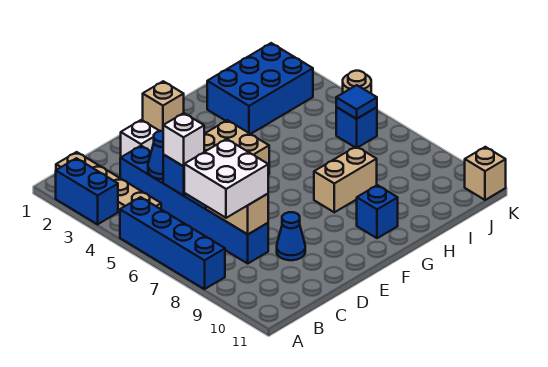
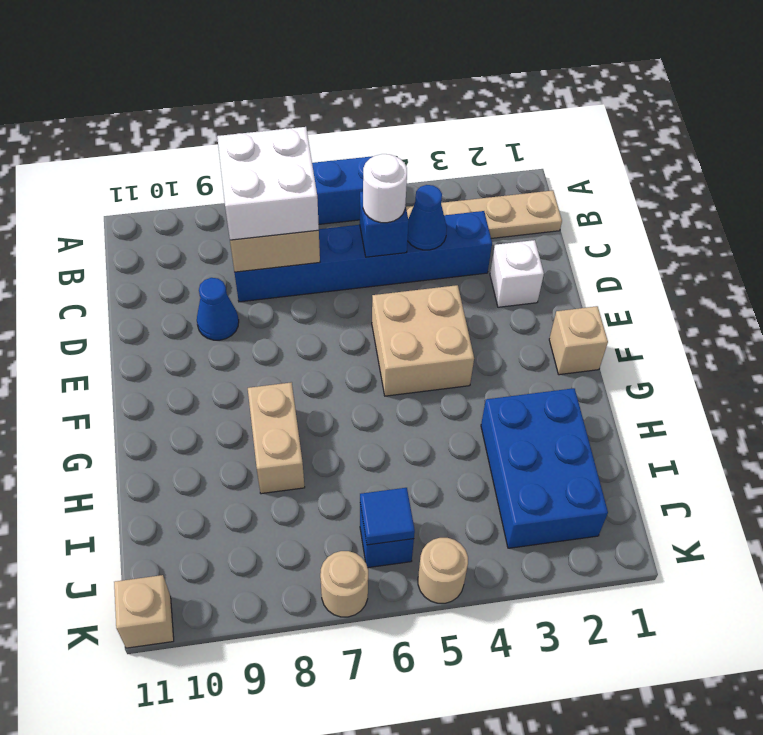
blue 1x2 brick [56,158,118,224] -> none
white 1x1 brick [163,113,204,166] -> white 1x1 round brick [363,154,407,223]
blue 1x1 brick [357,185,398,238] -> none
none -> tan 1x1 round brick [320,551,368,617]

